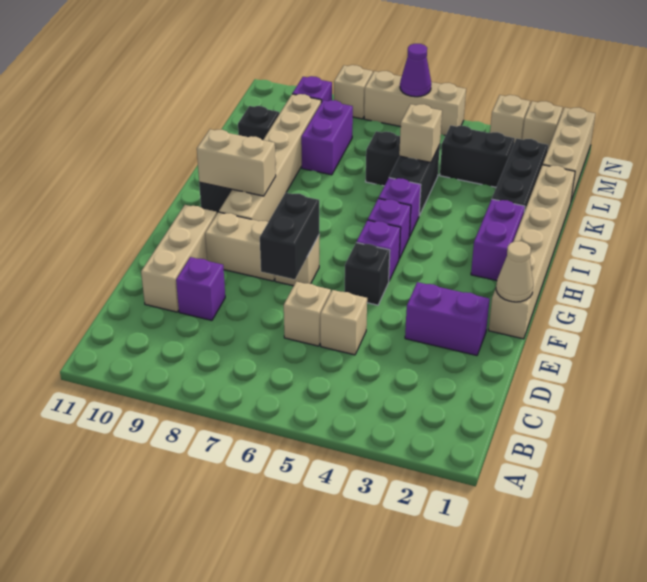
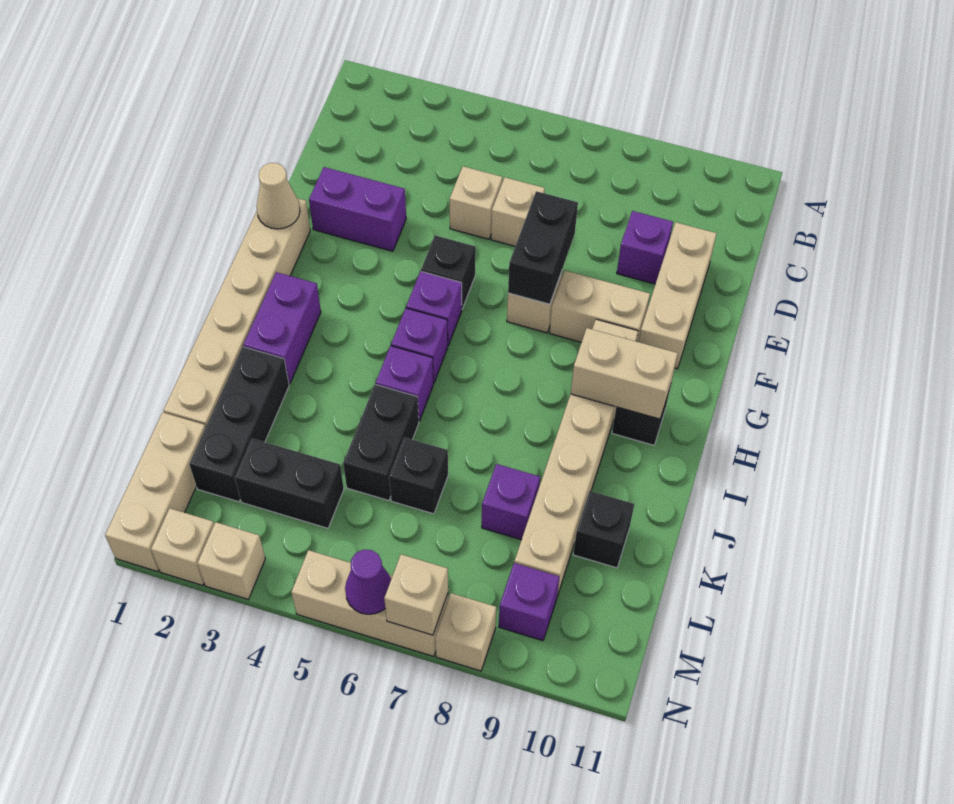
tan 1x1 brick [399,104,442,162] -> tan 1x1 brick moved to [384,554,448,635]
purple 1x2 brick [301,100,353,175] -> purple 1x1 brick [482,464,540,540]

